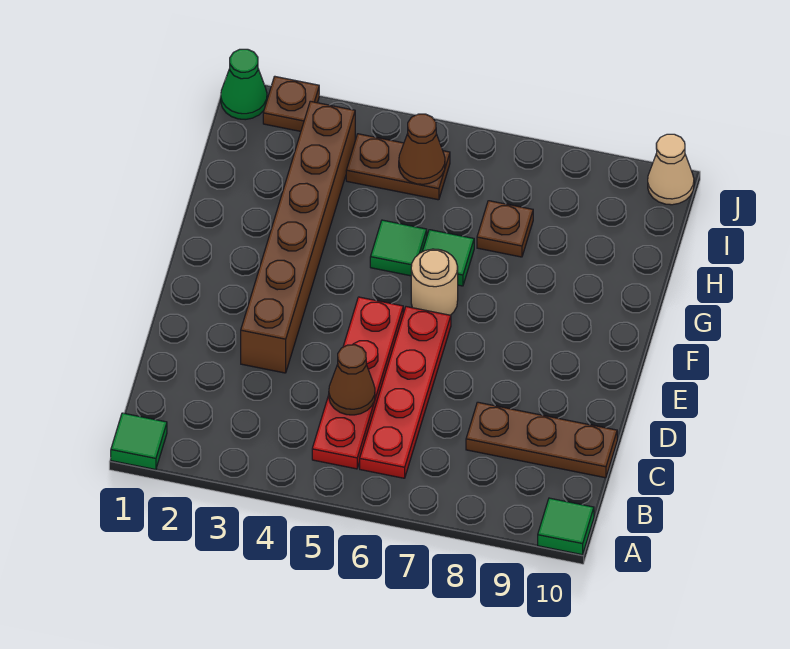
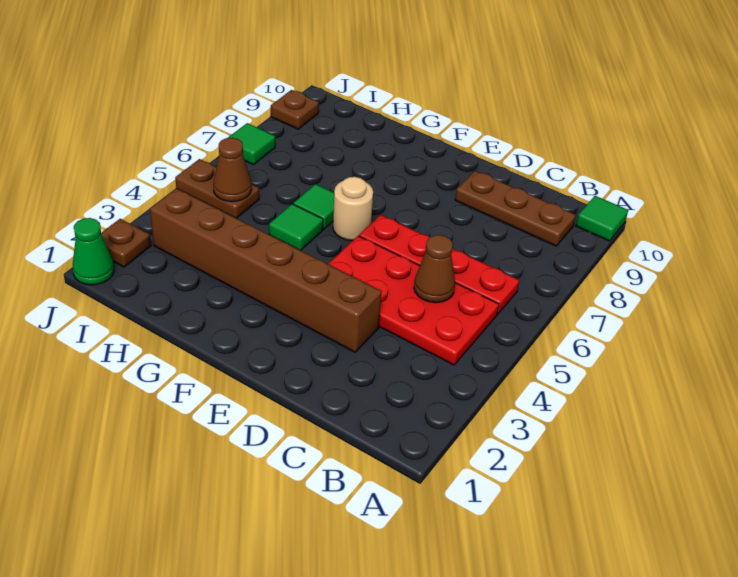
green 1x1 tile [111,413,167,470] -> green 1x1 tile moved to [228,123,275,165]
red 1x4 plate [312,297,403,469] -> red 2x4 plate [328,236,499,365]
brown 1x3 plate [466,402,617,478] -> brown 1x3 plate turned to [455,171,576,246]
brown 1x1 plate [477,201,533,257] -> brown 1x1 plate moved to [271,90,319,129]
brown 1x2 plate [346,134,450,200] -> brown 1x2 plate turned to [175,159,259,218]
tan 1x1 cone [648,134,694,205] -> none

